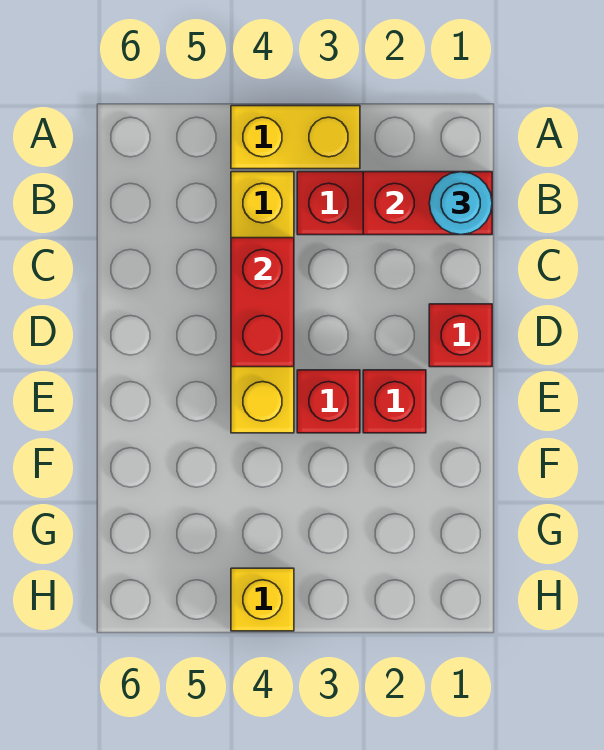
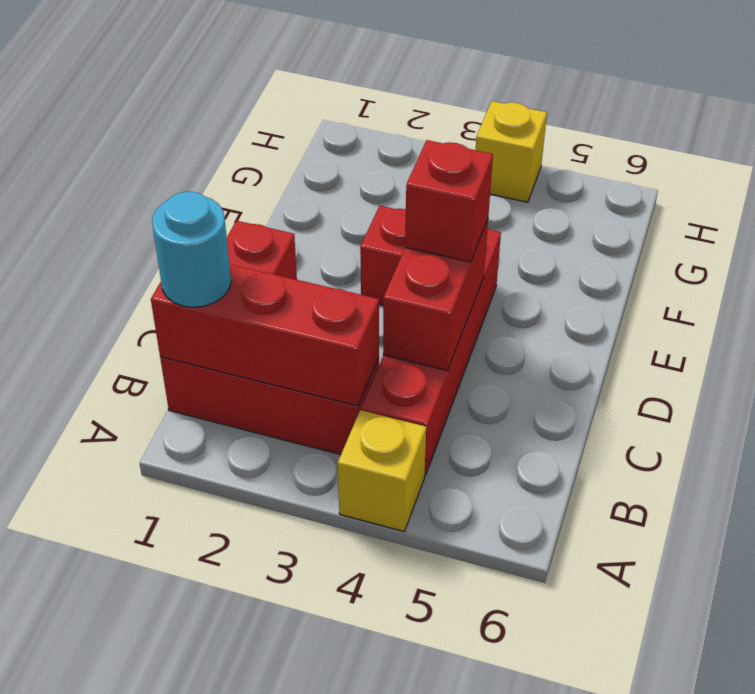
yellow 1x2 brick [231,106,360,169] -> yellow 1x1 brick [338,410,426,531]
red 1x2 brick [363,172,492,235] -> red 1x3 brick [151,264,379,406]
yellow 1x4 brick [231,172,294,433] -> red 1x4 brick [361,229,501,476]
red 1x1 brick [363,370,426,433] -> red 1x1 brick moved to [405,140,493,262]

